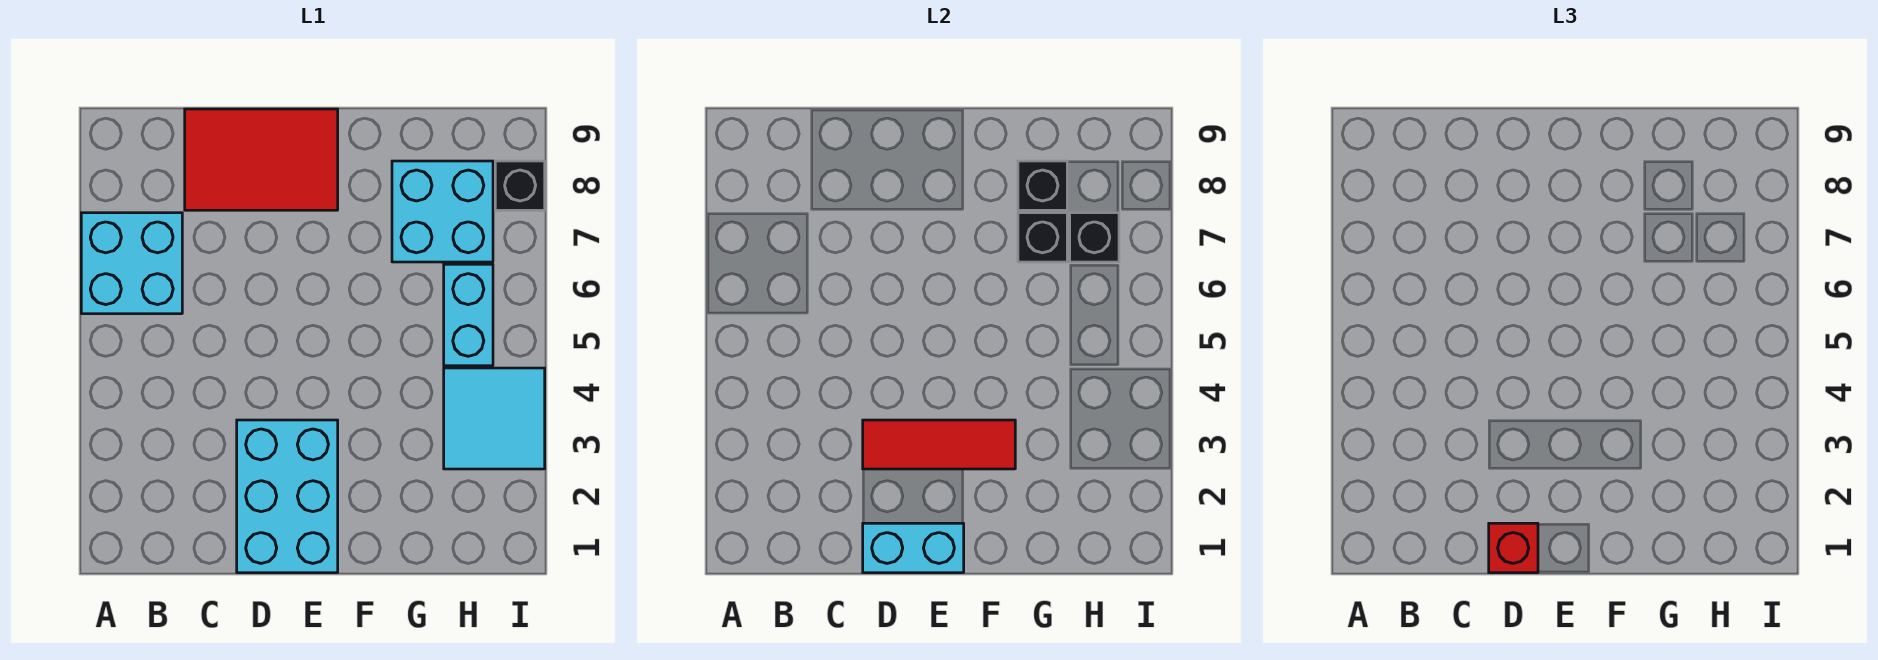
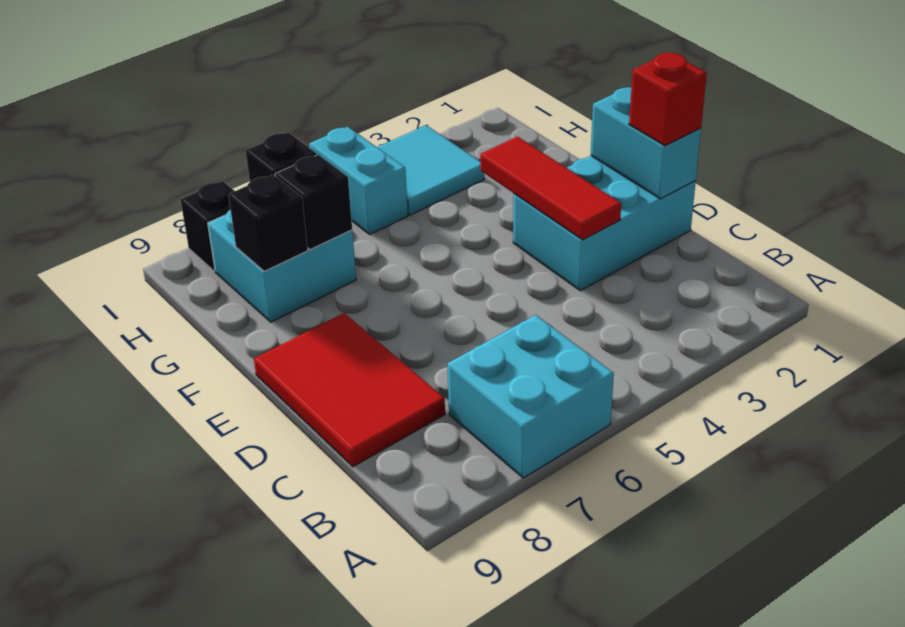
cyan 1x2 brick [444,264,493,366] -> cyan 1x2 brick turned to [309,127,408,234]

